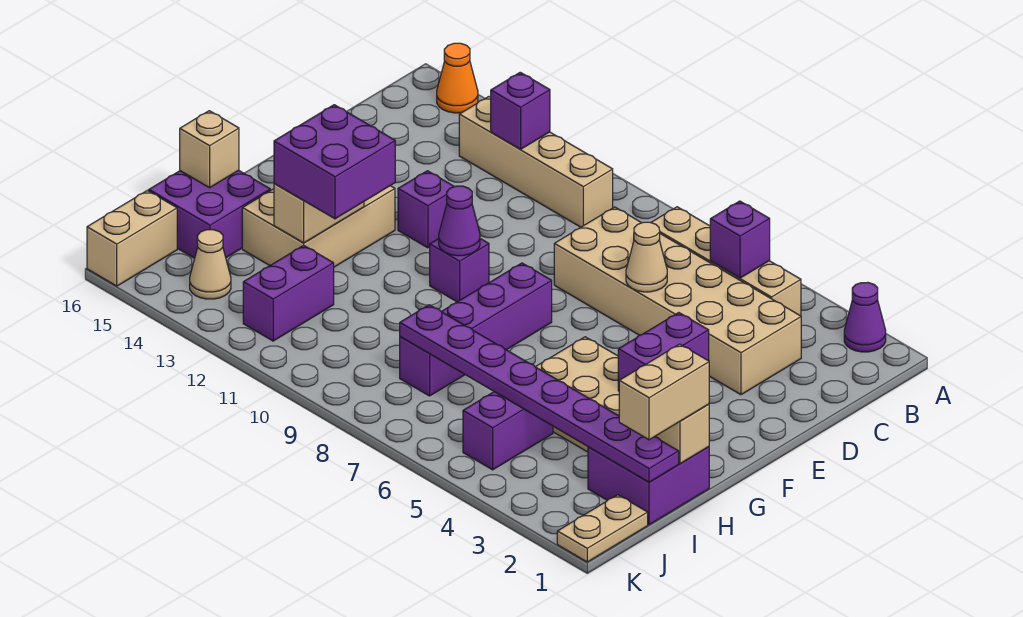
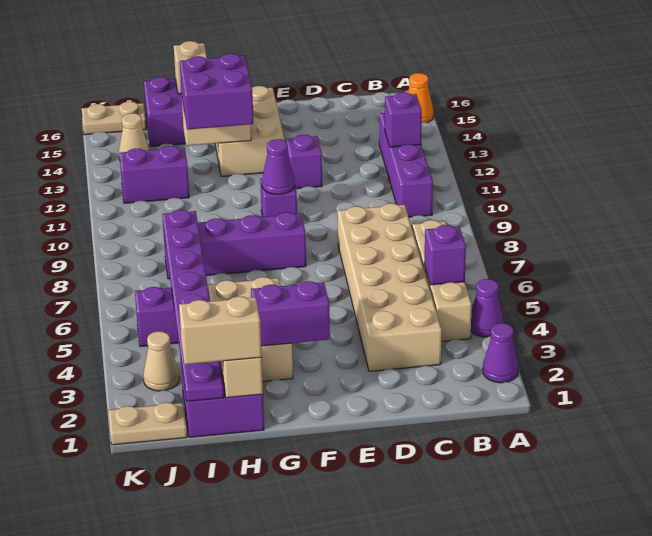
none -> purple 1x1 cone [471,279,504,337]
tan 1x4 brick [459,97,613,227] -> purple 1x4 brick [379,113,433,217]
tan 1x1 cone [626,222,667,292] -> tan 1x1 cone moved to [143,331,179,391]
tan 2x3 brick [242,186,395,267] -> tan 2x3 brick turned to [215,86,284,176]
tan 1x2 brick [87,190,177,286] -> tan 1x2 plate [82,102,146,135]

